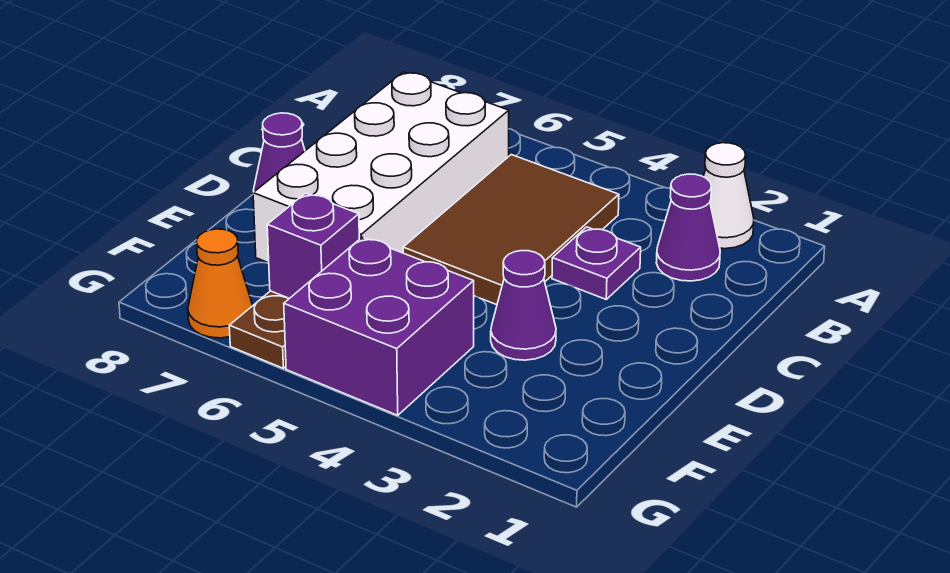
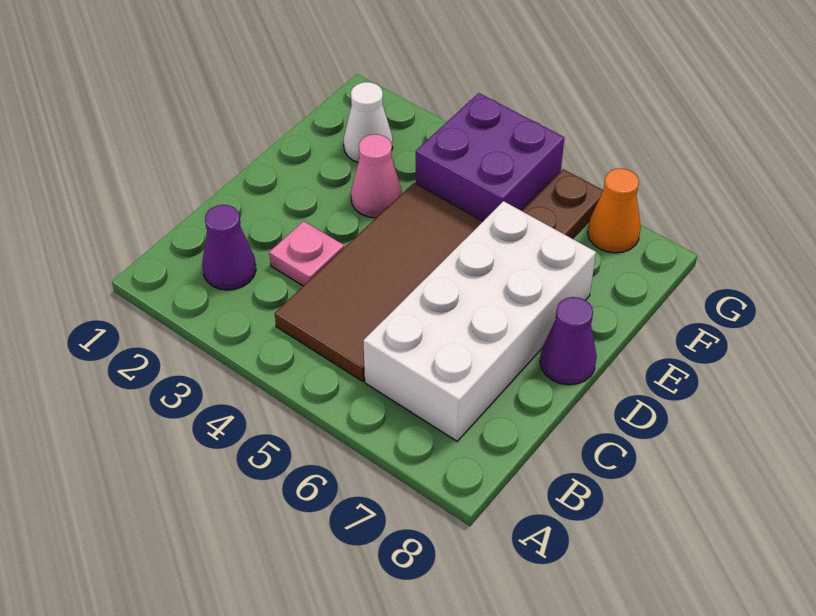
white 1x1 cone [703,143,754,249] -> white 1x1 cone moved to [344,82,393,162]
brown 2x3 tile [403,155,619,305] -> brown 2x4 tile [275,183,483,381]
purple 1x1 plate [552,227,641,299] -> pink 1x1 plate [269,221,344,286]
purple 1x1 cone [491,251,556,360] -> pink 1x1 cone [351,134,402,218]
purple 1x1 brick [267,193,359,298] -> none

